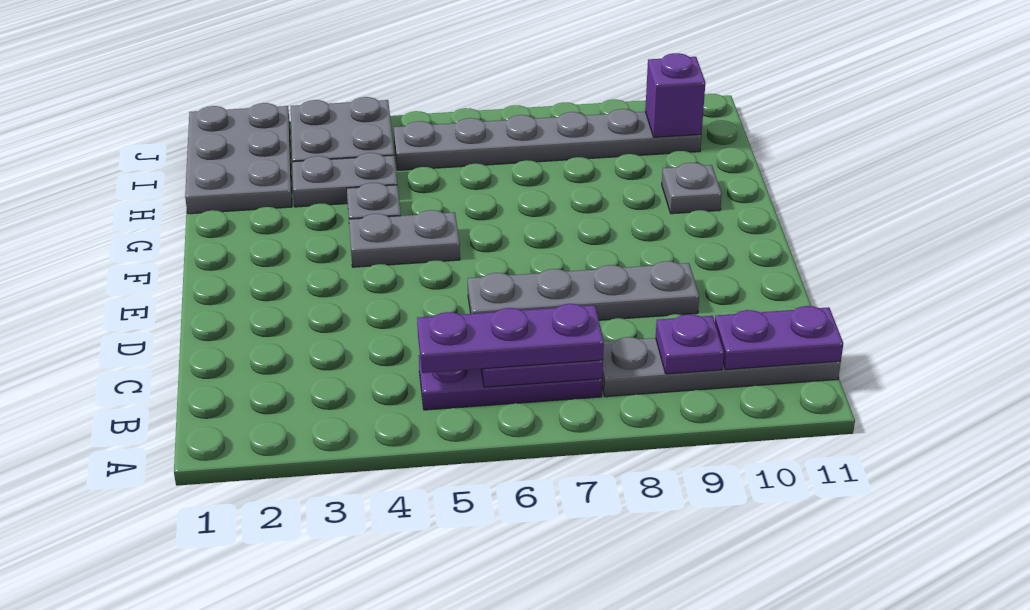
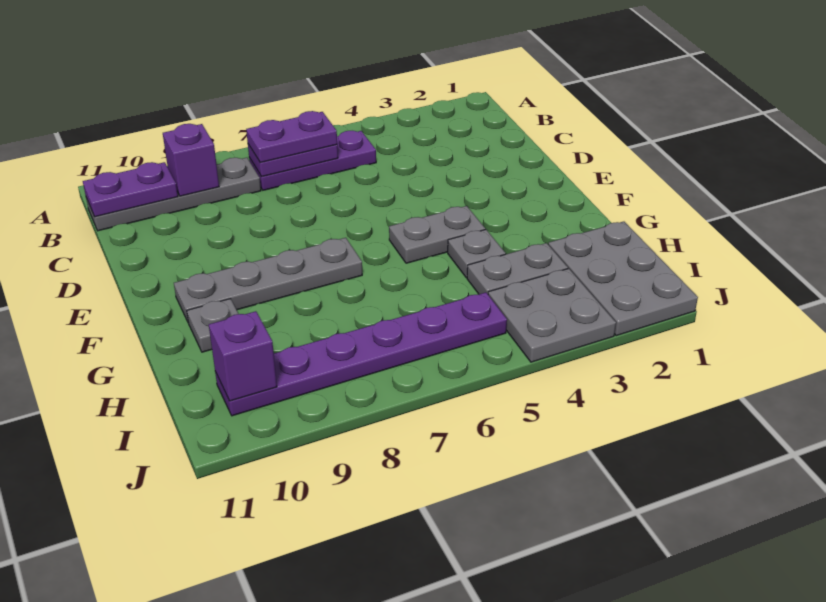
purple 1x3 plate [417,304,604,373] -> purple 1x2 plate [246,111,337,162]
purple 1x1 plate [656,314,724,374] -> purple 1x1 brick [163,124,219,196]
grey 1x4 plate [468,261,699,320] -> grey 1x4 plate moved to [174,238,362,323]
grey 1x6 plate [394,109,702,170] -> purple 1x6 plate [215,293,507,416]

